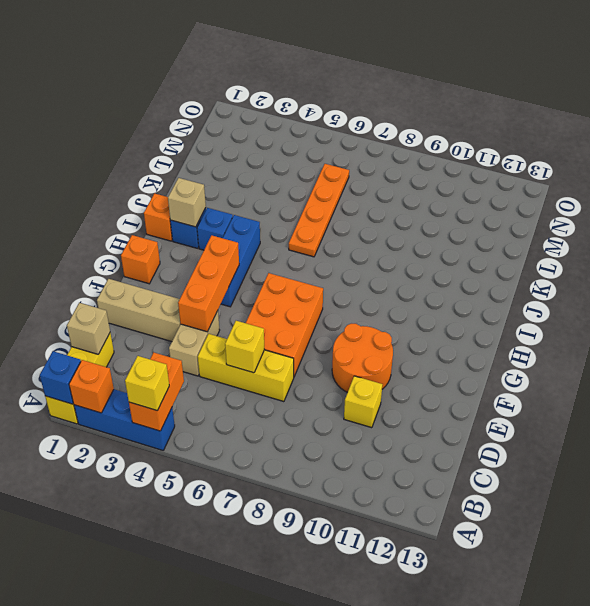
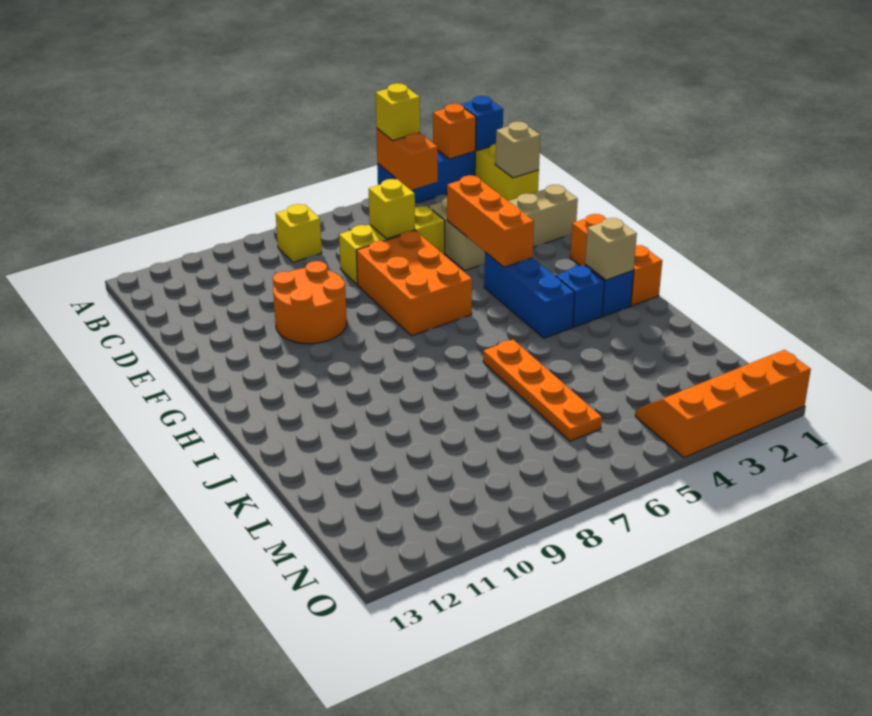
yellow 1x1 brick [344,376,382,428] -> yellow 1x1 brick moved to [276,204,322,262]
none -> orange 2x4 slope [635,350,811,458]

